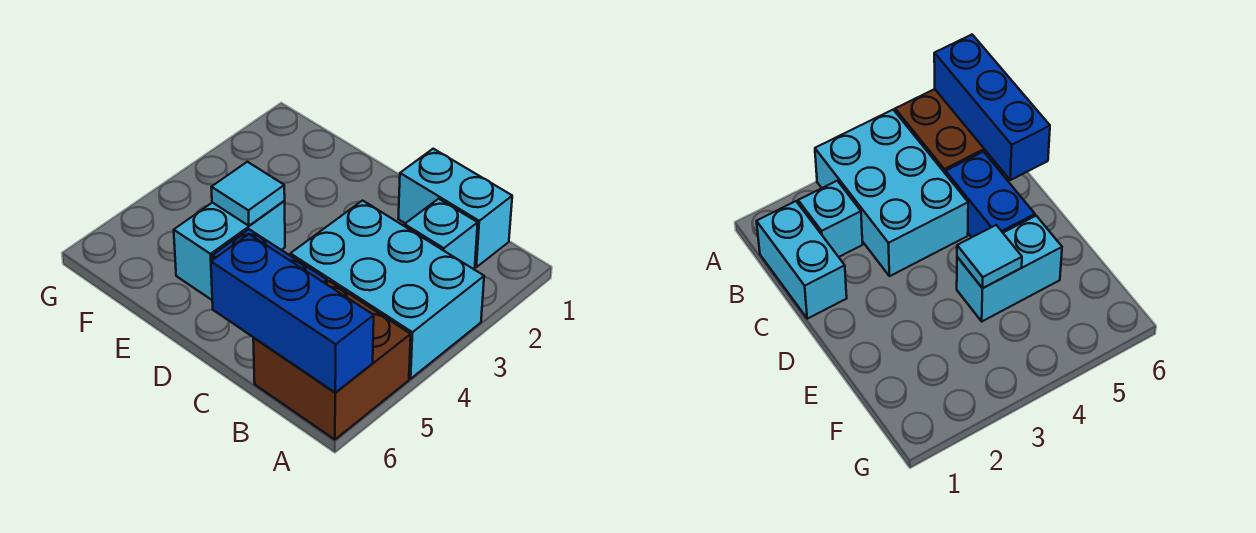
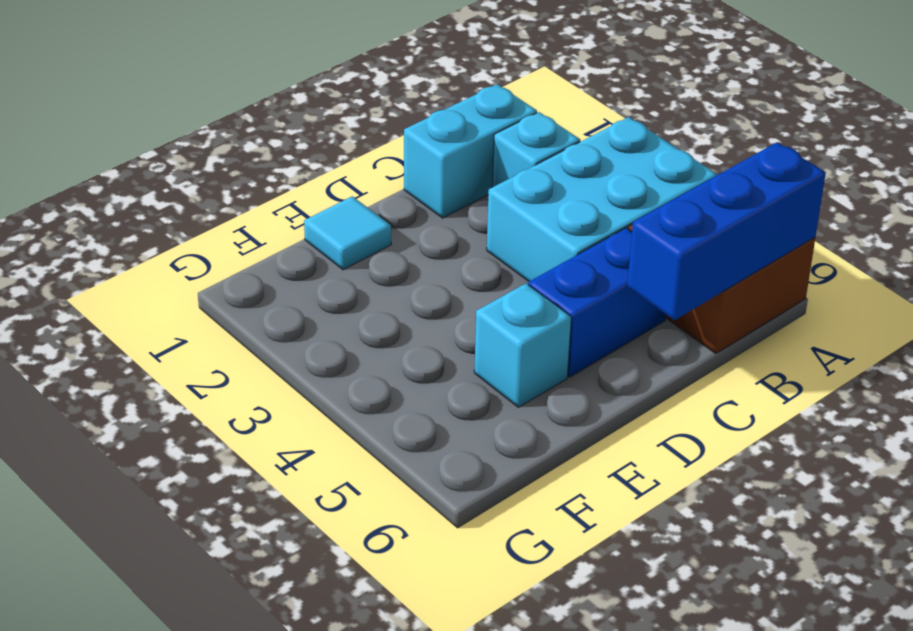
cyan 1x2 brick [174,201,285,300] -> cyan 1x1 brick [474,284,571,407]
cyan 1x1 tile [211,162,285,226] -> cyan 1x1 tile moved to [304,196,391,270]

